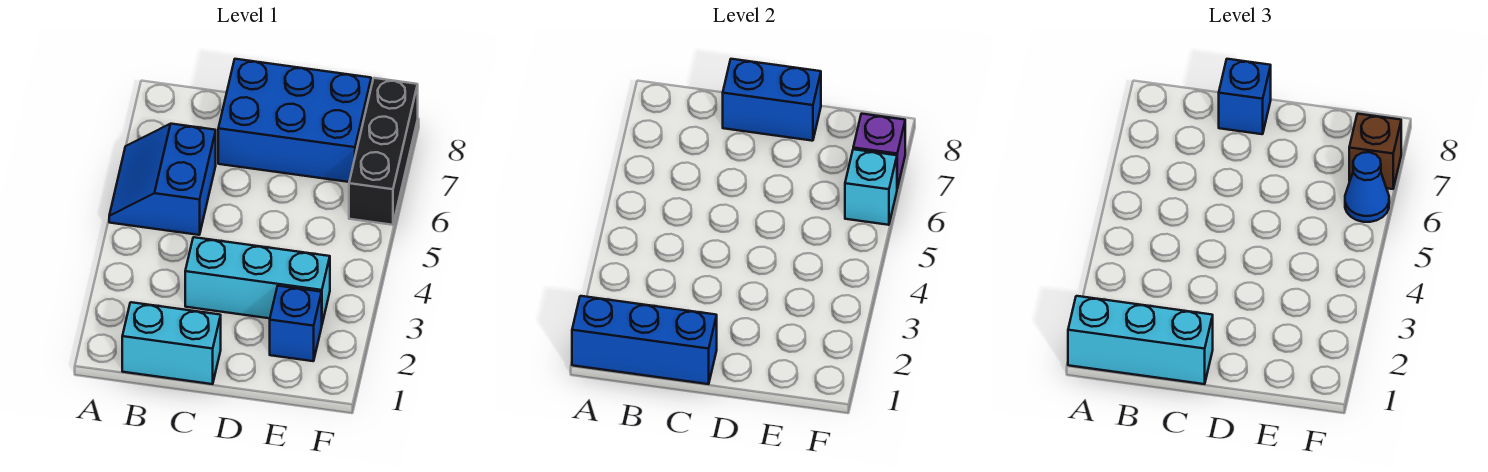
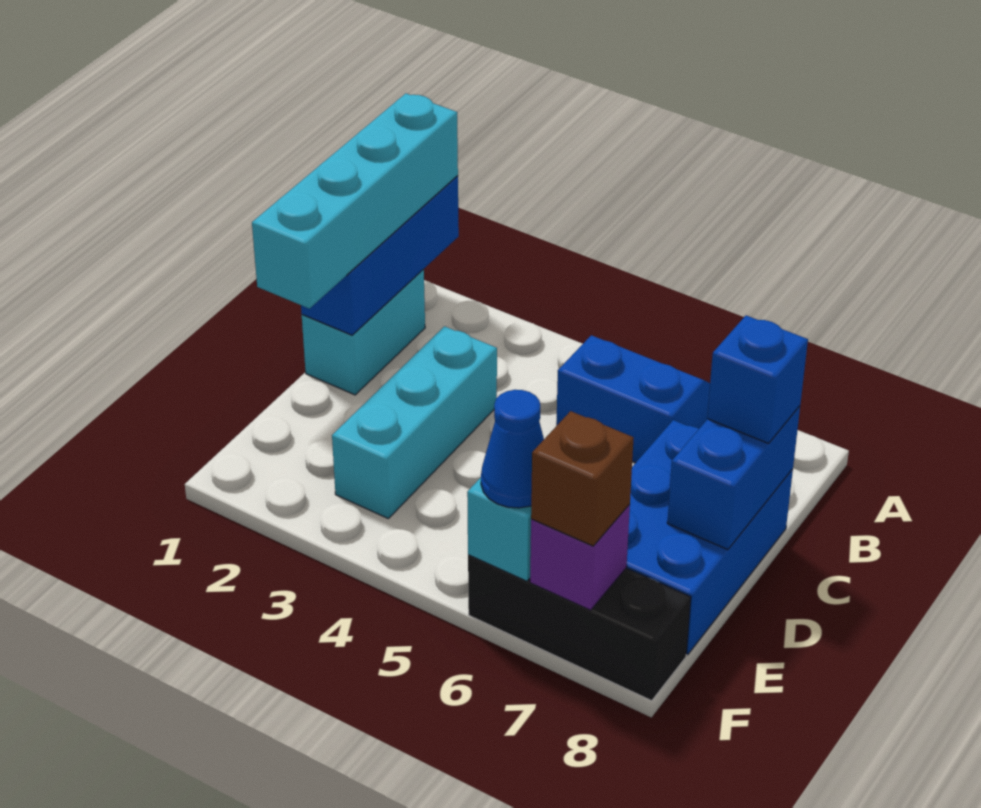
cyan 1x3 brick [1068,296,1213,384] -> cyan 1x4 brick [252,93,458,309]
blue 1x1 brick [270,286,322,361] -> none

